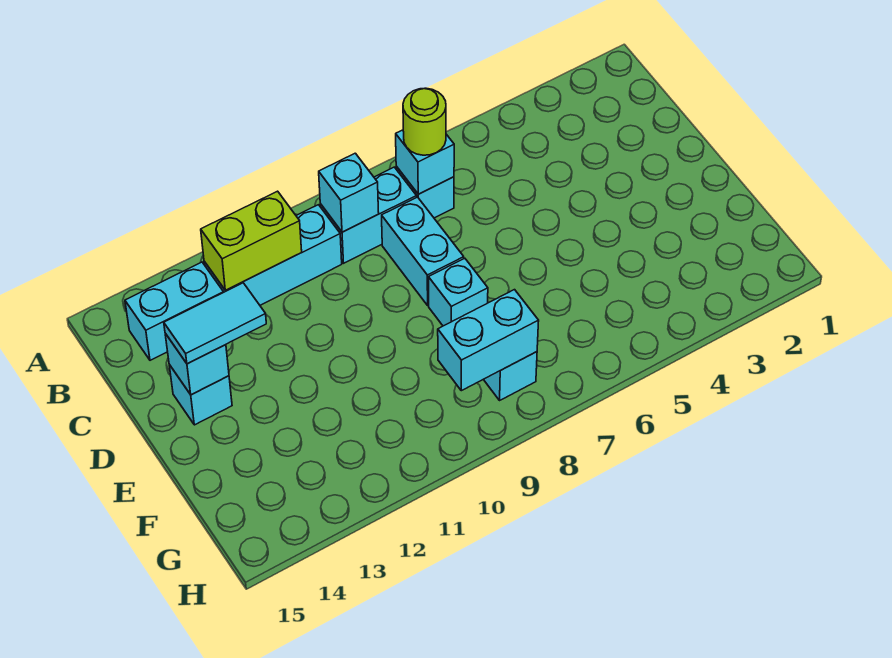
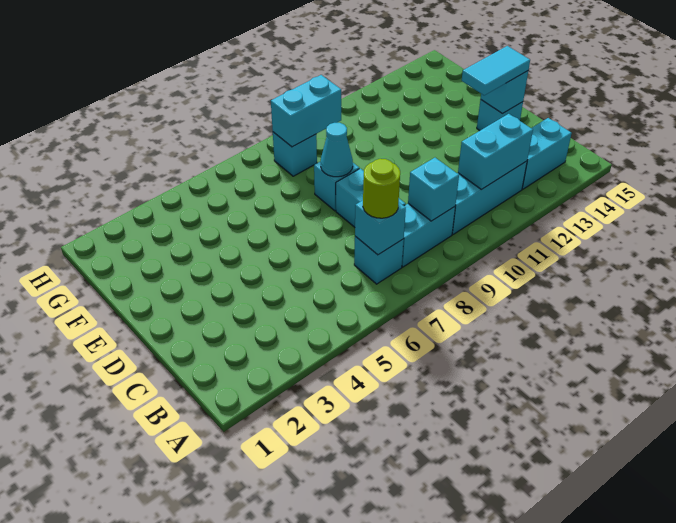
lime 1x2 brick [201,191,302,290] -> cyan 1x2 brick [458,114,533,190]
none -> cyan 1x1 cone [321,123,353,177]

